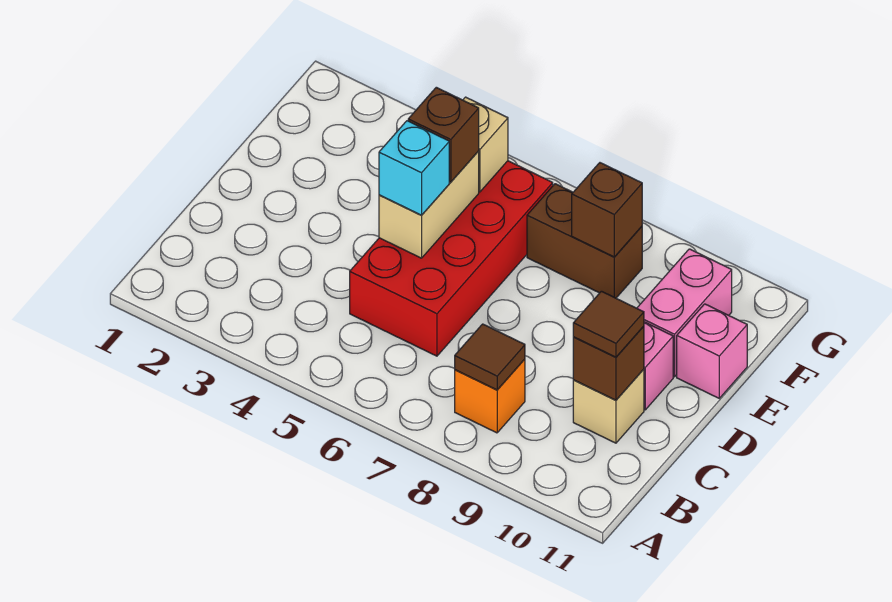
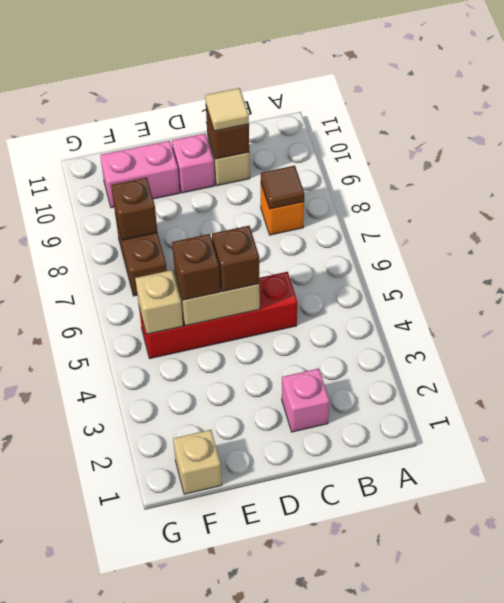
red 2x4 brick [350,161,553,356] -> red 1x4 brick [139,272,297,358]
brown 1x1 tile [573,291,644,357] -> tan 1x1 tile [205,88,249,131]
cyan 1x1 brick [379,121,449,215] -> brown 1x1 brick [212,226,259,292]
pink 1x1 brick [677,304,747,398] -> pink 1x1 brick moved to [282,368,330,432]
none -> tan 1x1 brick [173,430,222,494]

